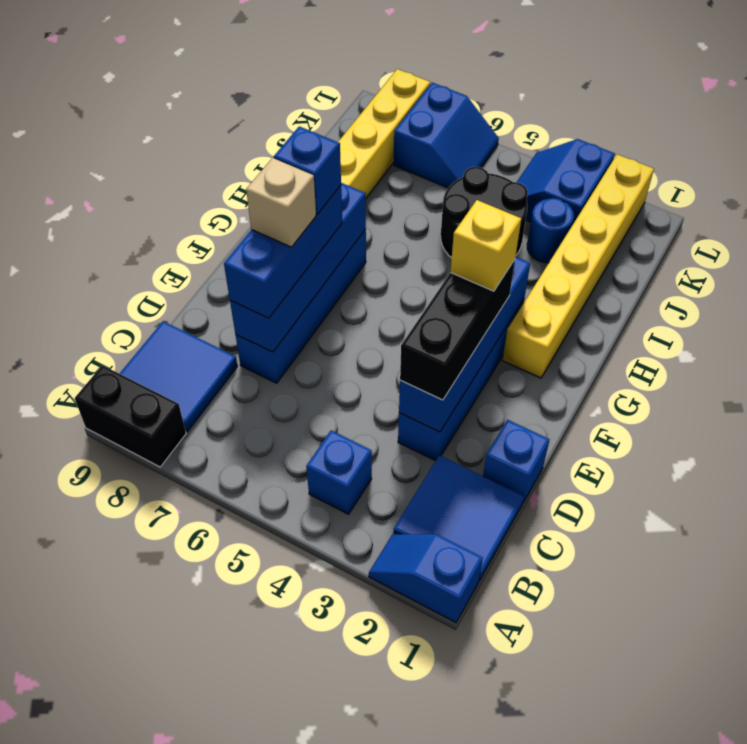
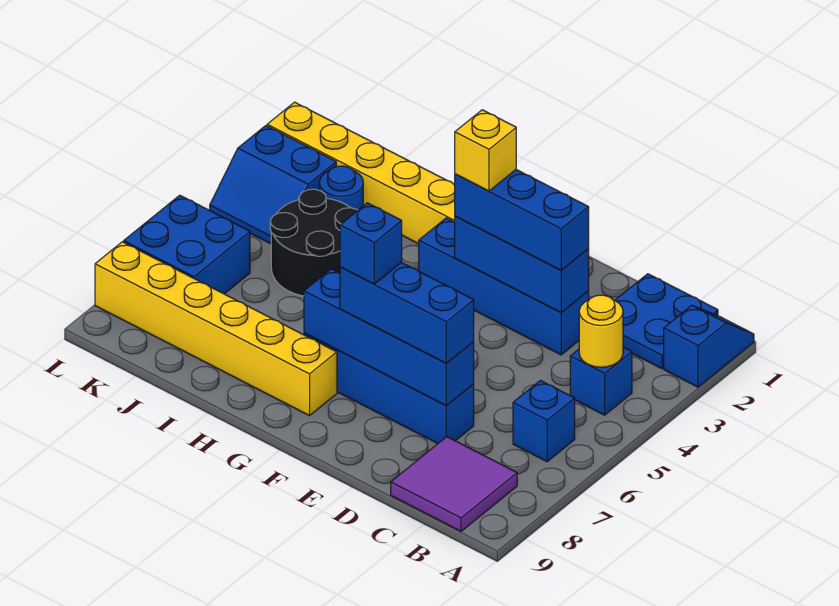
blue 1x2 slope [369,534,483,623] -> blue 1x2 slope turned to [664,305,754,387]
black 1x2 brick [75,365,186,467] -> none
blue 2x2 tile [393,455,524,581] -> blue 2x2 plate [615,274,718,369]
none -> yellow 1x1 round brick [579,295,623,367]
blue 2x2 tile [120,321,237,432] -> purple 2x2 tile [391,437,517,531]
blue 1x1 brick [483,420,550,503] -> blue 1x1 brick moved to [513,380,575,462]
blue 1x4 brick [399,257,530,432] -> blue 1x3 brick [455,216,589,313]
black 1x3 brick [400,260,515,400] -> blue 1x3 brick [455,170,589,270]
tan 1x1 brick [246,158,316,247] -> none
blue 2x2 slope [394,83,499,188] -> blue 2x2 brick [124,195,250,294]

